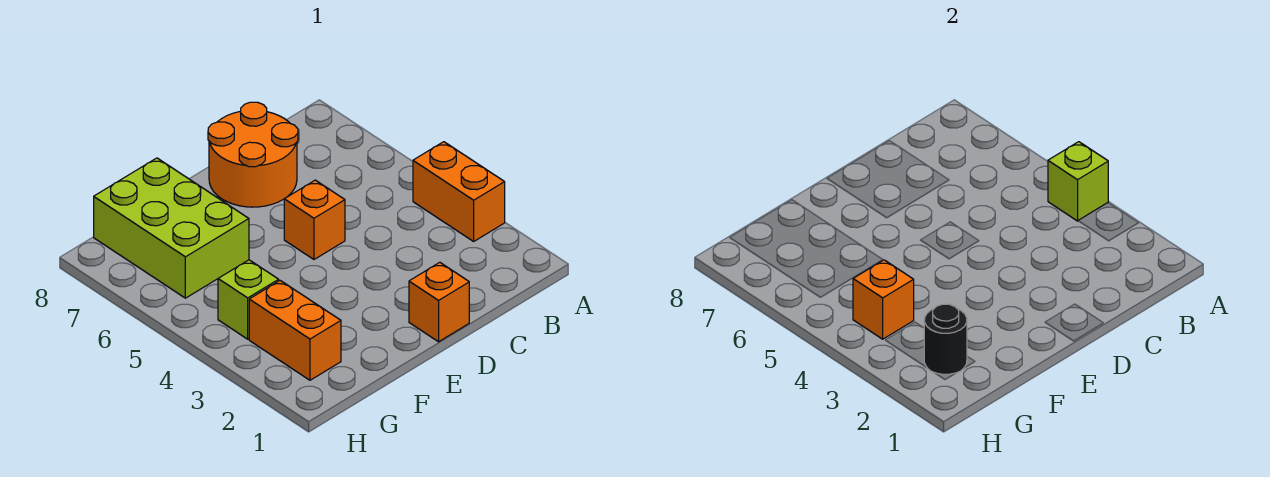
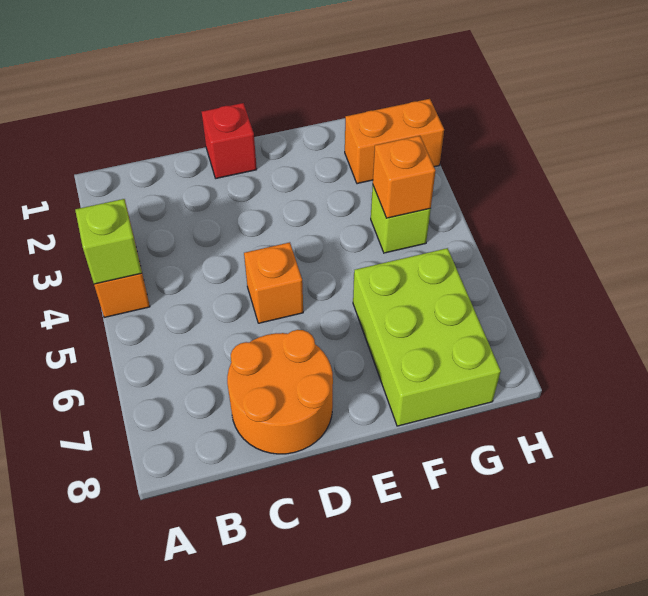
orange 1x1 brick [409,262,469,342] -> red 1x1 brick [202,103,257,178]
orange 1x2 brick [249,281,341,380] -> orange 1x2 brick turned to [345,99,444,184]
black 1x1 round brick [924,304,967,374] -> none

